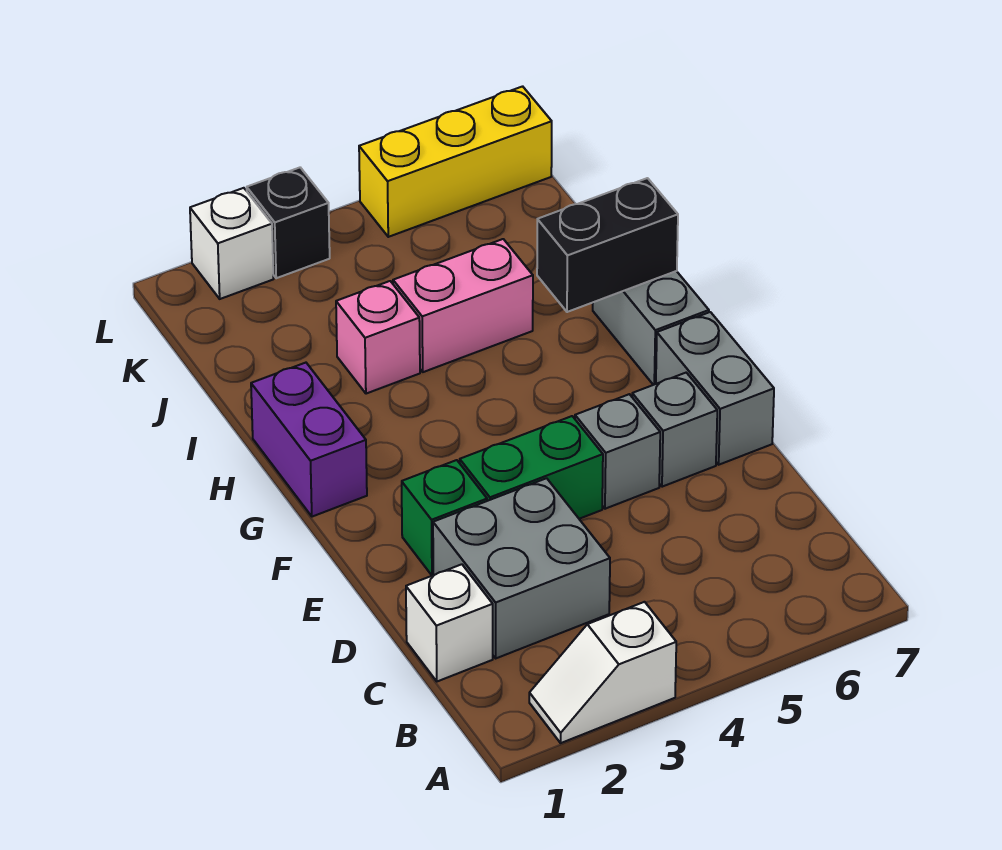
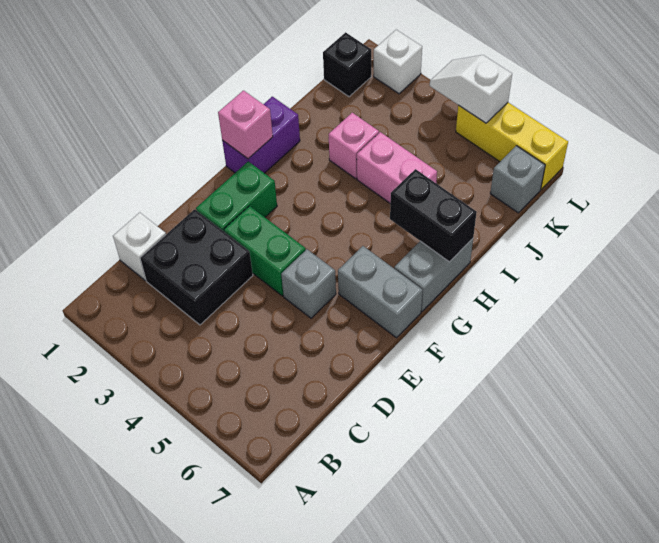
white 1x2 slope [529,602,676,743] -> white 1x2 slope moved to [430,55,512,123]
grey 2x2 brick [433,478,610,658] -> black 2x2 brick [140,209,253,325]
green 1x1 brick [402,460,487,576] -> green 1x2 brick [196,162,277,231]
grey 1x1 brick [632,373,717,487] -> grey 1x1 brick moved to [490,146,545,213]
grey 1x2 brick [656,312,774,465] -> grey 1x2 brick turned to [338,246,422,338]
none -> pink 1x1 brick [218,91,273,159]
black 1x1 brick [247,168,330,278] -> black 1x1 brick moved to [323,32,371,97]

